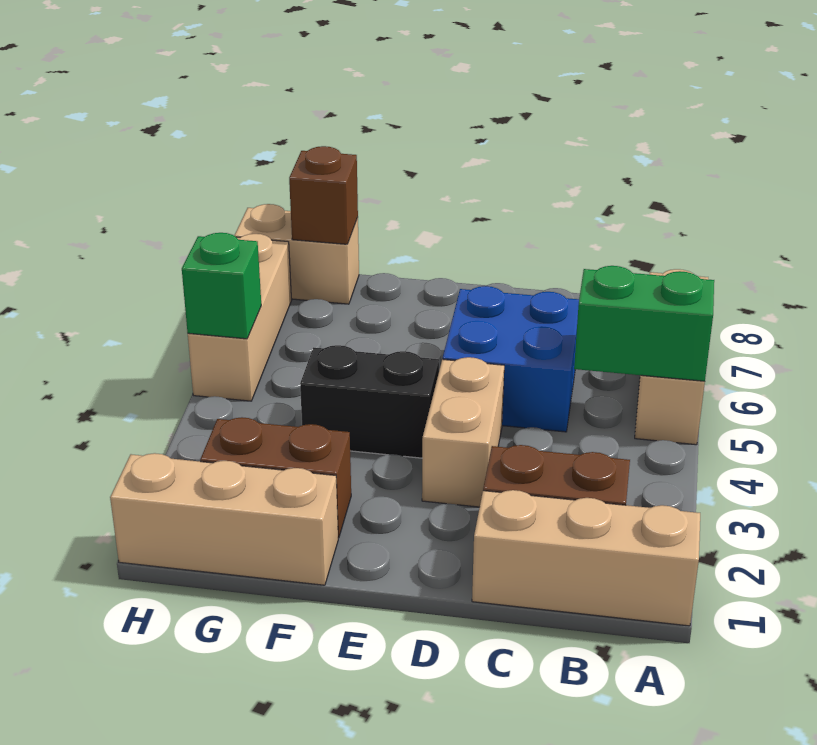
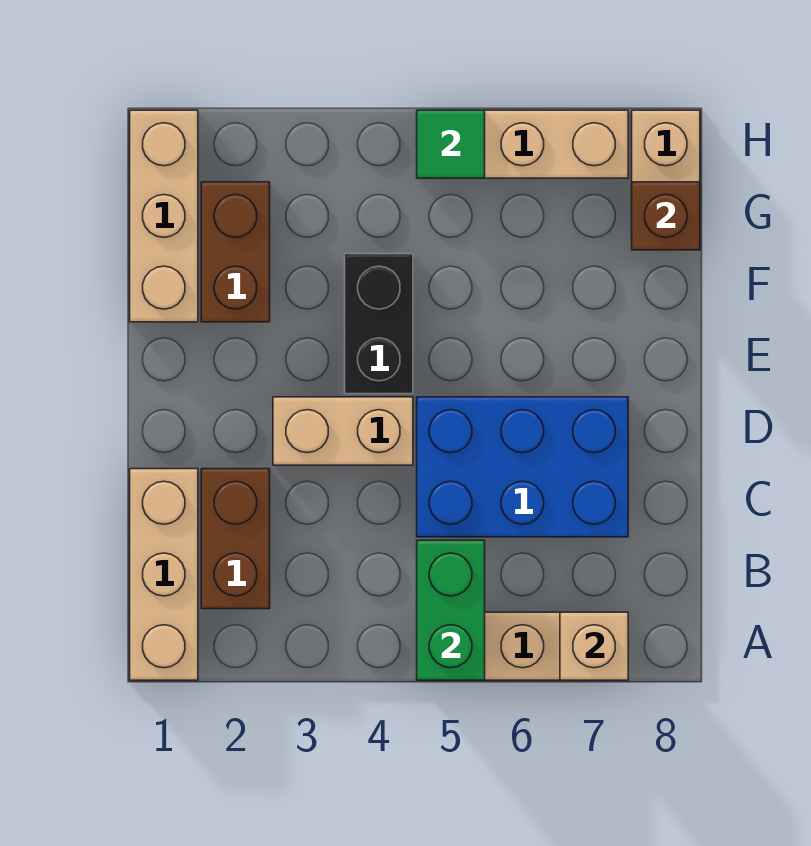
none -> tan 1x1 brick [560,612,628,680]
blue 2x2 brick [443,286,579,432] -> blue 2x3 brick [417,397,628,537]
green 1x1 brick [182,233,261,339] -> green 1x1 tile [417,110,485,178]

